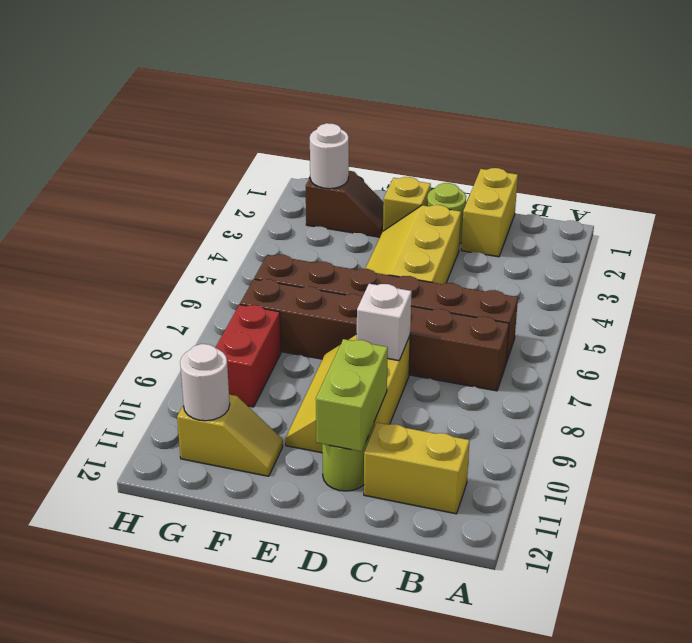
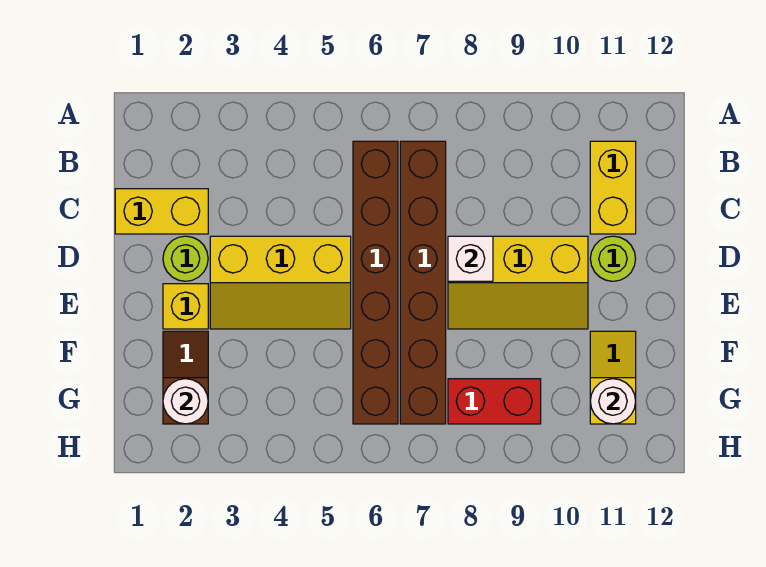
lime 1x2 brick [316,339,388,452] -> none

